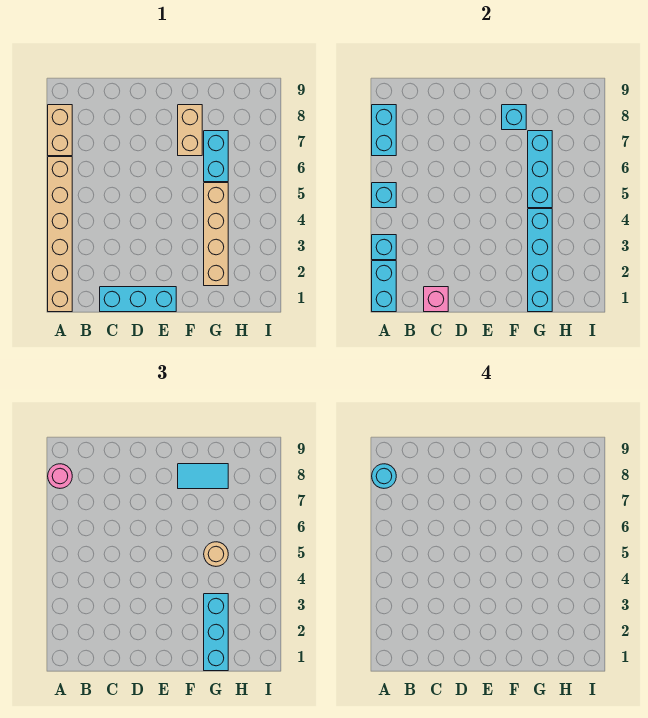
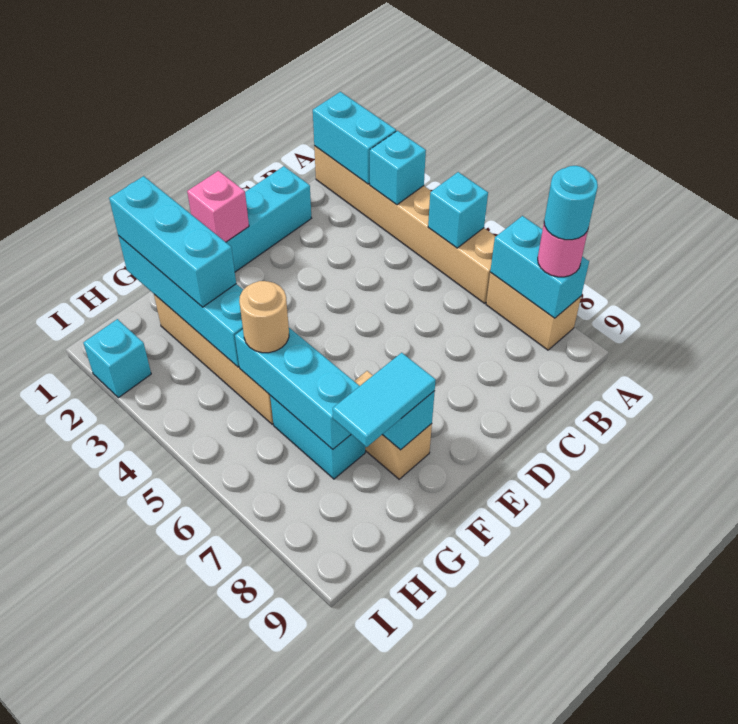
pink 1x1 brick [424,287,448,312] -> pink 1x1 brick moved to [187,171,249,242]
none -> cyan 1x1 brick [83,319,151,398]

